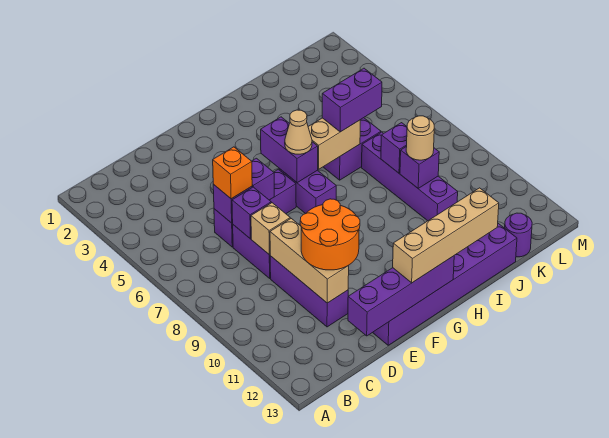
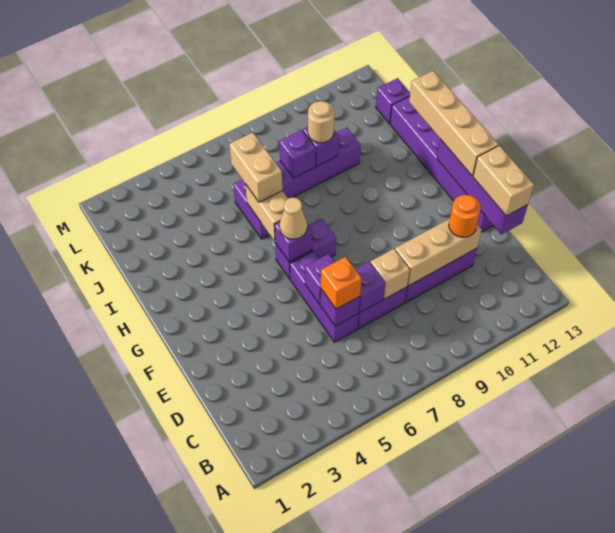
orange 2x2 round brick [300,199,360,270] -> orange 1x1 round brick [449,195,481,237]
none -> tan 1x2 brick [473,146,534,216]
purple 1x2 brick [261,117,318,183] -> purple 1x1 brick [274,222,312,262]
purple 1x2 brick [322,68,382,132] -> tan 1x2 brick [229,133,282,202]
purple 1x1 round brick [505,213,532,257] -> purple 1x1 brick [376,78,410,123]

